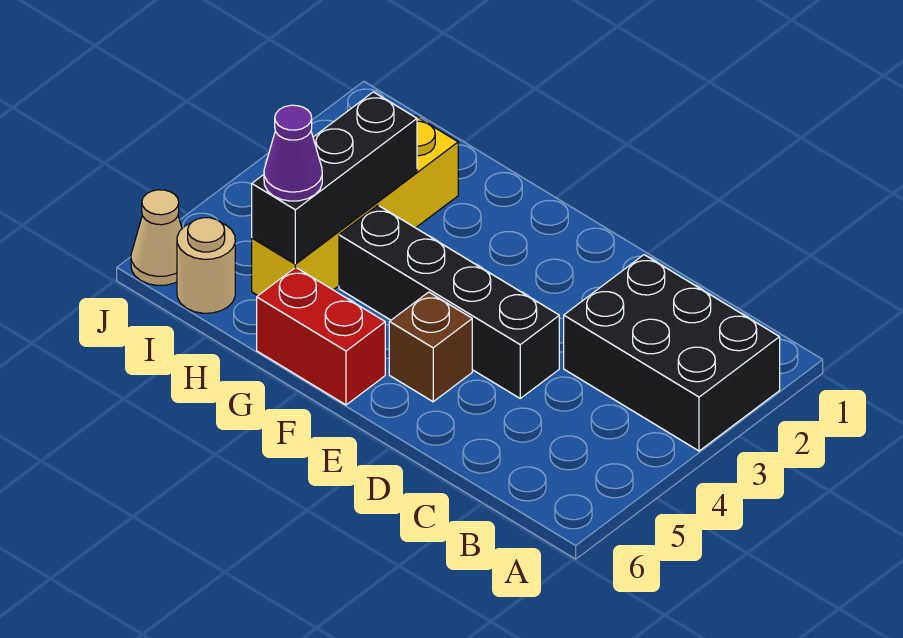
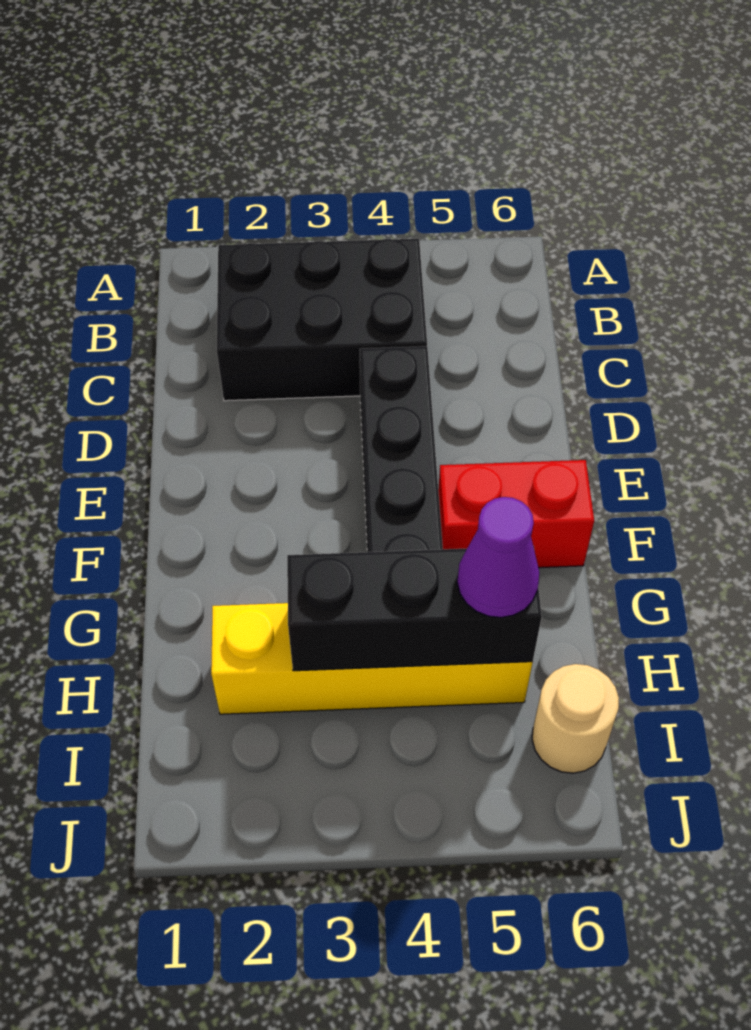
black 2x3 brick [564,255,780,451] -> black 2x3 brick turned to [217,239,427,401]
brown 1x1 brick [389,292,472,402] -> none
red 1x2 brick [257,267,385,405] -> red 1x2 brick turned to [438,460,594,568]
tan 1x1 cone [131,190,182,286] -> none

